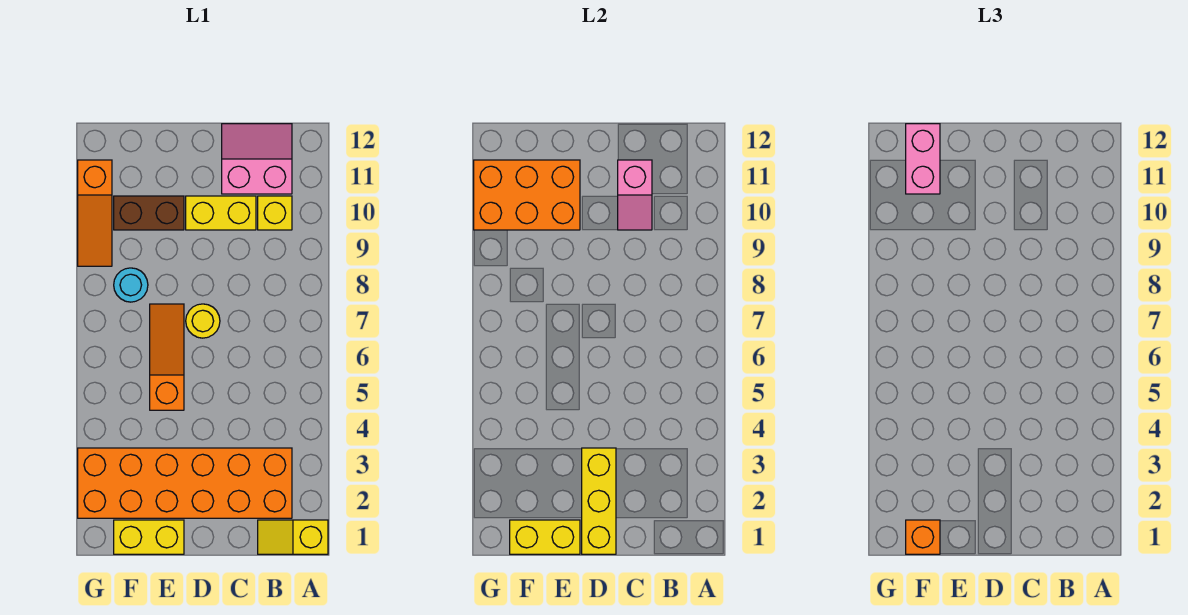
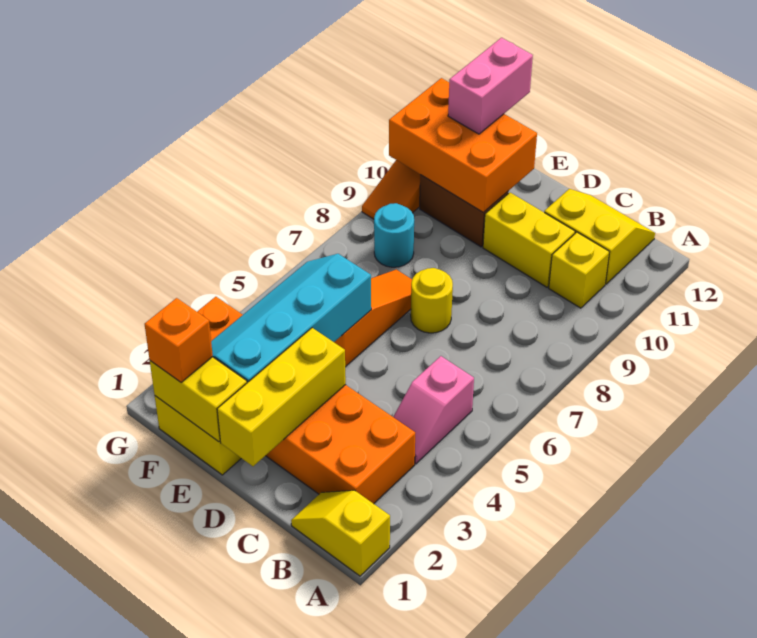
pink 2x2 slope [222,124,292,194] -> yellow 2x2 slope [544,189,655,284]
pink 1x2 slope [618,160,652,230] -> pink 1x2 slope moved to [393,356,474,464]
none -> cyan 2x4 slope [211,254,371,383]

